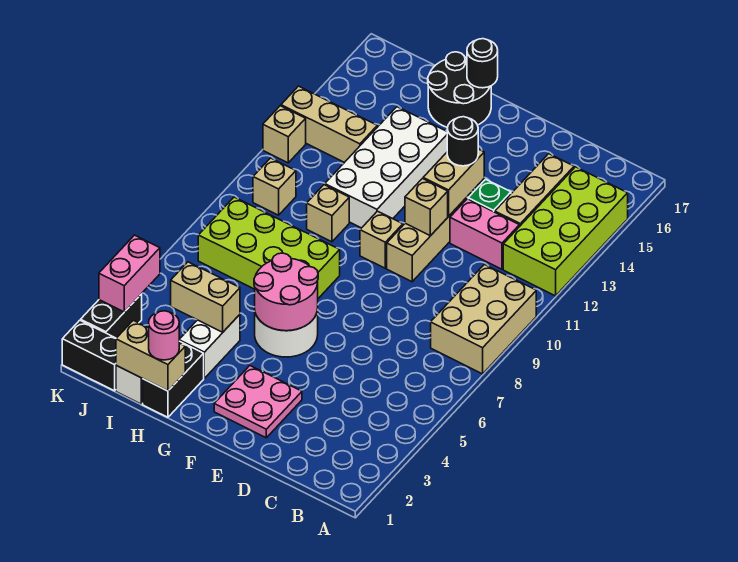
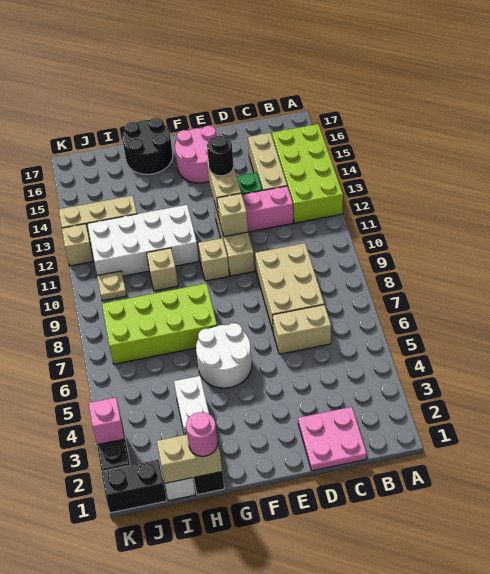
tan 2x3 brick [431,264,536,374] -> tan 2x3 brick moved to [255,243,324,331]
pink 2x2 plate [214,366,302,438] -> pink 2x2 plate moved to [298,407,367,471]
pink 2x2 round brick [254,253,318,331] -> pink 2x2 round brick moved to [175,126,219,183]
white 2x4 brick [325,107,447,228] -> white 2x4 brick turned to [88,205,199,276]
black 1x1 round brick [467,39,498,88] -> none
tan 1x2 brick [171,262,240,332] -> tan 1x2 brick moved to [272,305,331,354]
tan 1x1 brick [253,158,296,215] -> tan 1x1 plate [97,271,127,301]
pink 1x2 brick [99,235,160,312] -> pink 1x1 brick [89,397,125,445]

